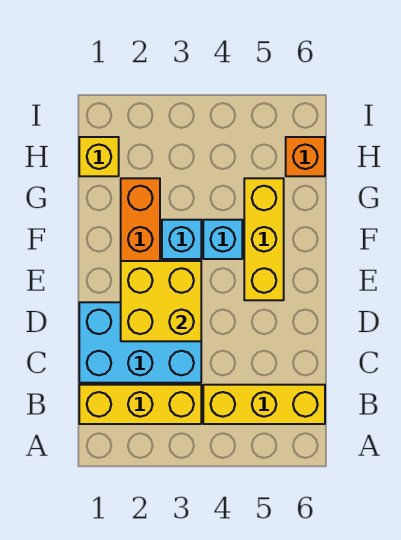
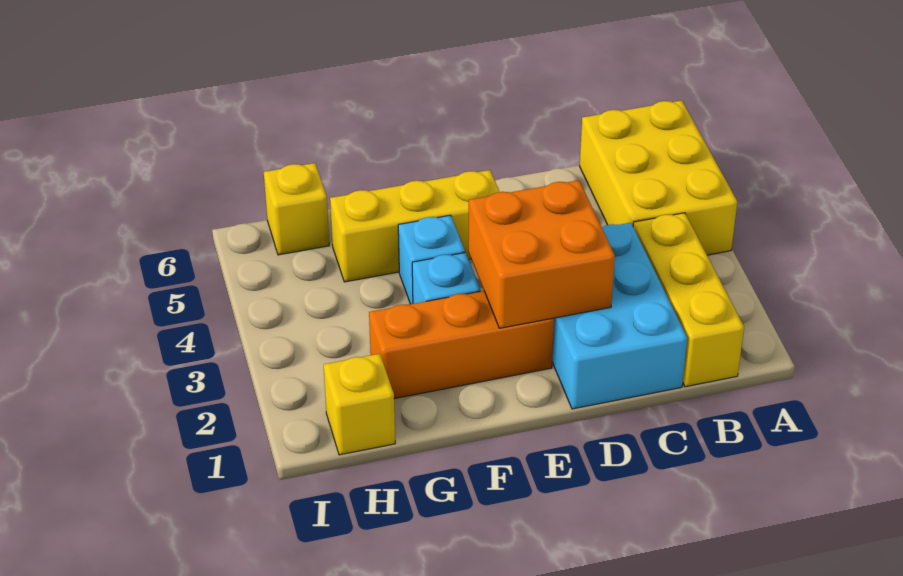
yellow 1x3 brick [203,385,325,424] -> yellow 2x3 brick [580,100,737,255]
yellow 2x2 brick [121,261,201,341] -> orange 2x2 brick [468,180,615,328]
orange 1x1 brick [286,137,325,176] -> yellow 1x1 brick [264,163,329,255]

